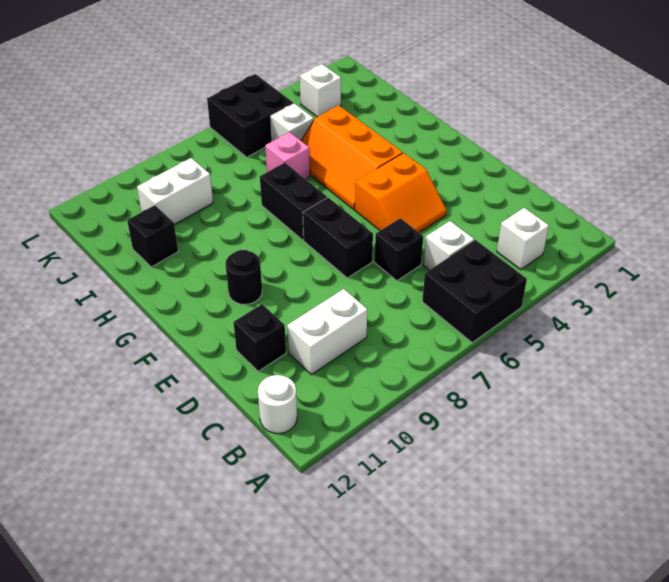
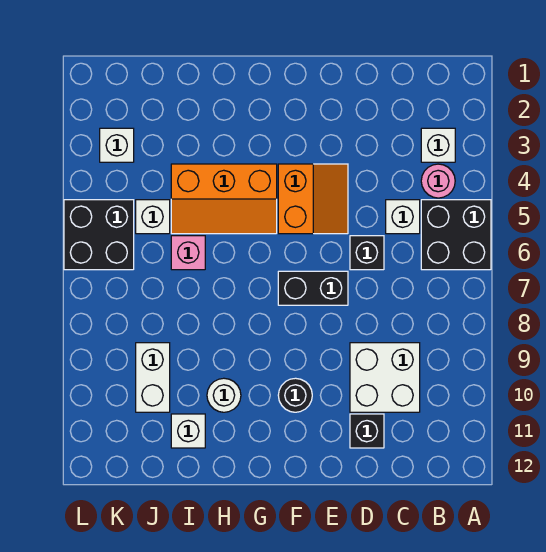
none -> pink 1x1 round brick [421,164,455,198]
white 1x1 round brick [258,375,297,433] -> white 1x1 round brick moved to [207,378,241,412]
white 1x2 brick [287,289,367,375] -> white 2x2 brick [350,343,420,412]
black 1x2 brick [260,163,327,240] -> none
black 1x1 brick [127,205,178,267] -> white 1x1 brick [171,414,205,448]

